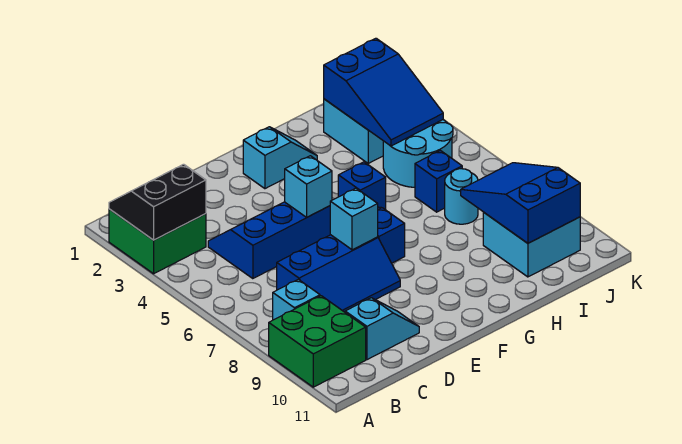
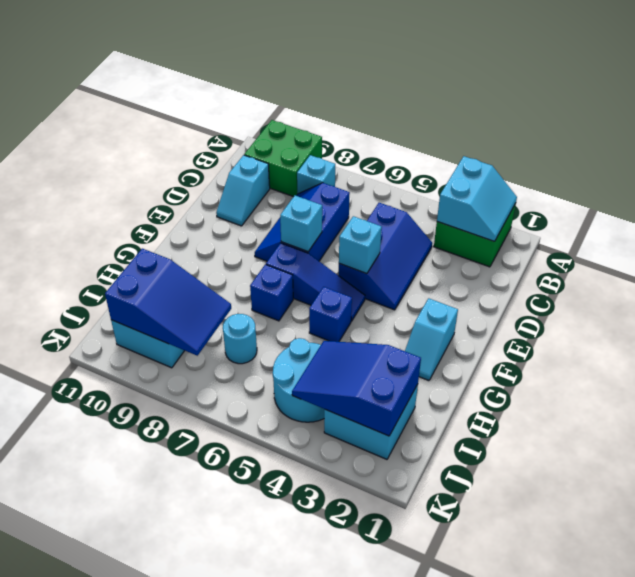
black 2x2 slope [109,164,206,240] -> cyan 2x2 slope [437,156,517,241]
blue 1x1 brick [415,151,462,212] -> blue 1x1 brick moved to [250,264,293,321]

